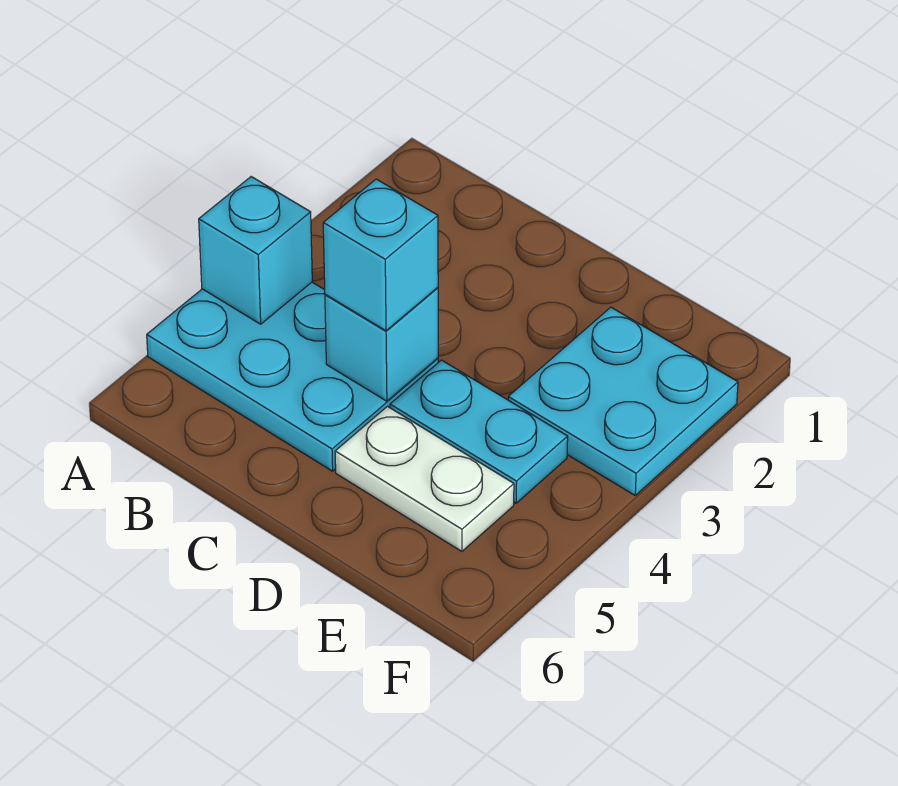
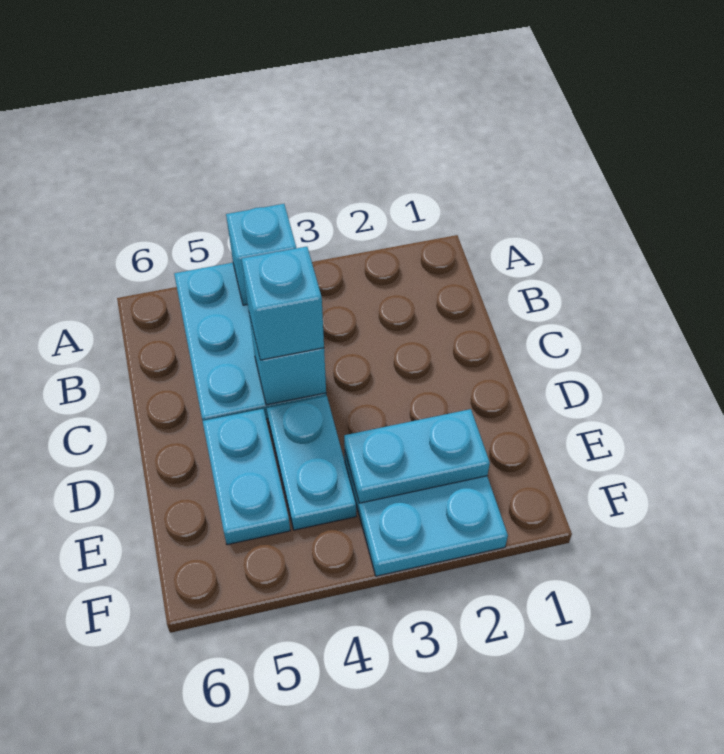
white 1x2 plate [335,406,514,551] -> cyan 1x2 plate [203,409,290,545]
none -> cyan 1x2 plate [344,409,490,503]

